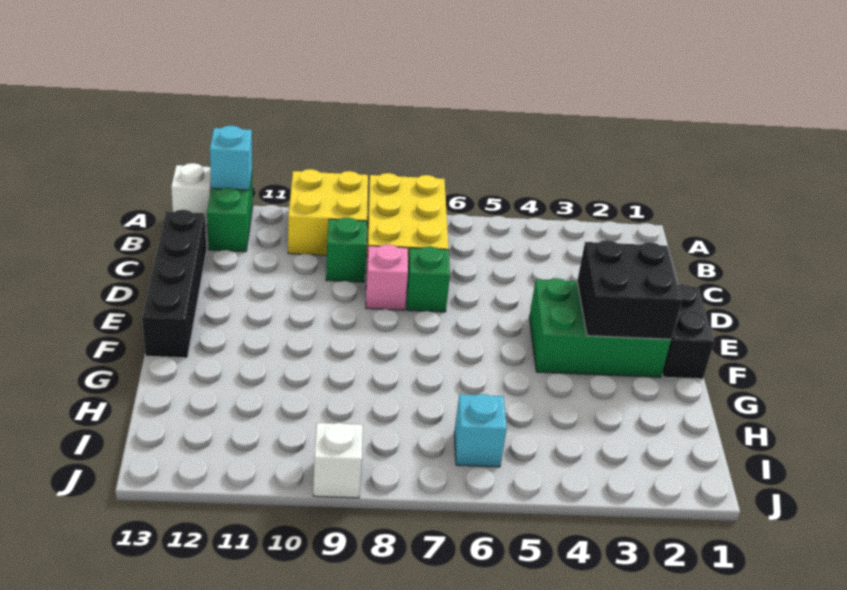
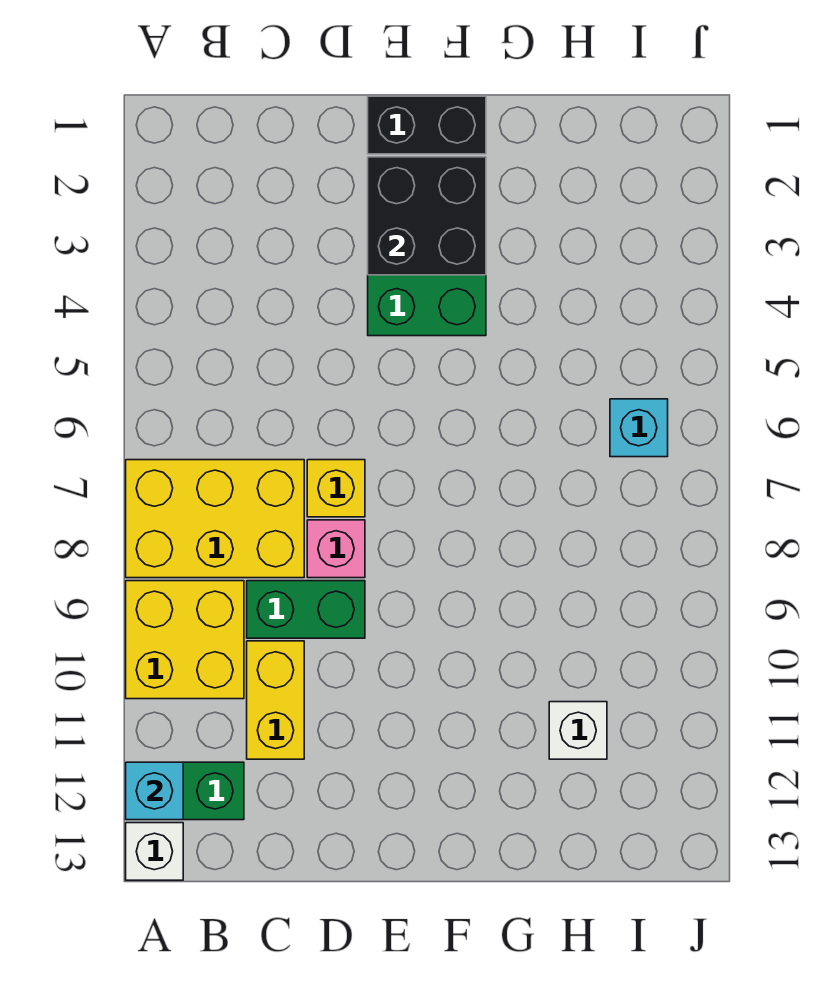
green 1x1 brick [326,218,367,282] -> green 1x2 brick [247,581,365,638]
none -> yellow 1x2 brick [247,641,304,759]
black 1x4 brick [142,210,206,358] -> none
green 1x1 brick [406,246,450,312] -> yellow 1x1 brick [307,460,365,517]
white 1x1 brick [313,423,363,498] -> white 1x1 brick moved to [549,702,607,759]

